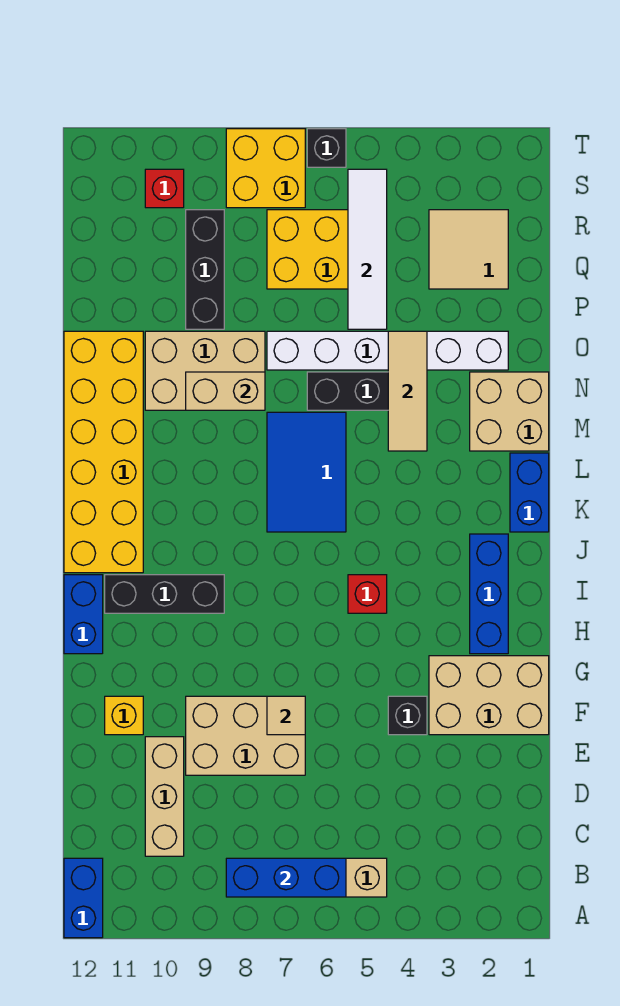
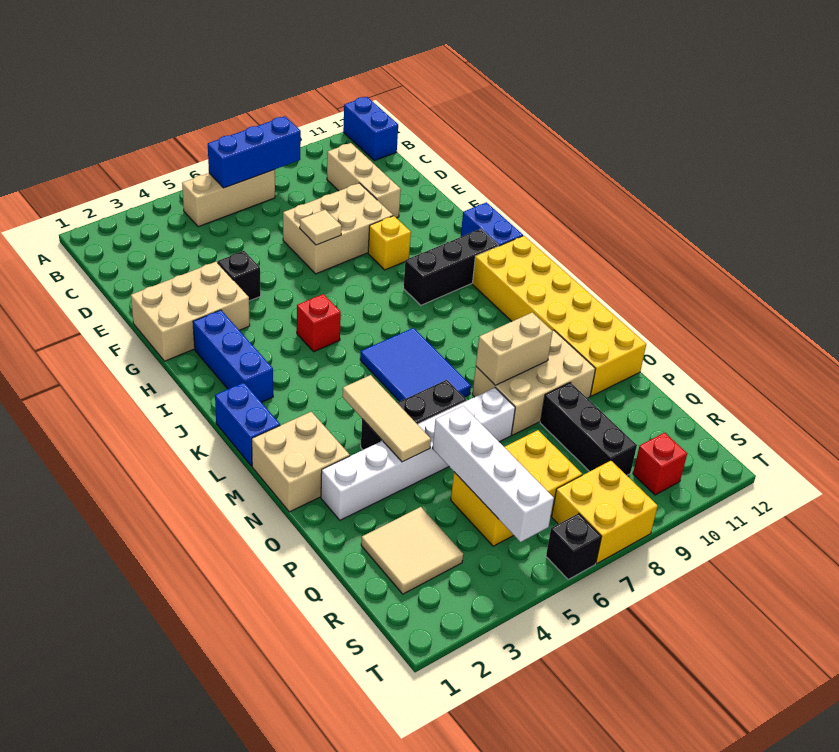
yellow 1x1 brick [105,696,143,735] -> yellow 1x1 brick moved to [368,216,411,270]
white 1x4 tile [348,169,387,329] -> white 1x4 brick [433,406,554,542]

